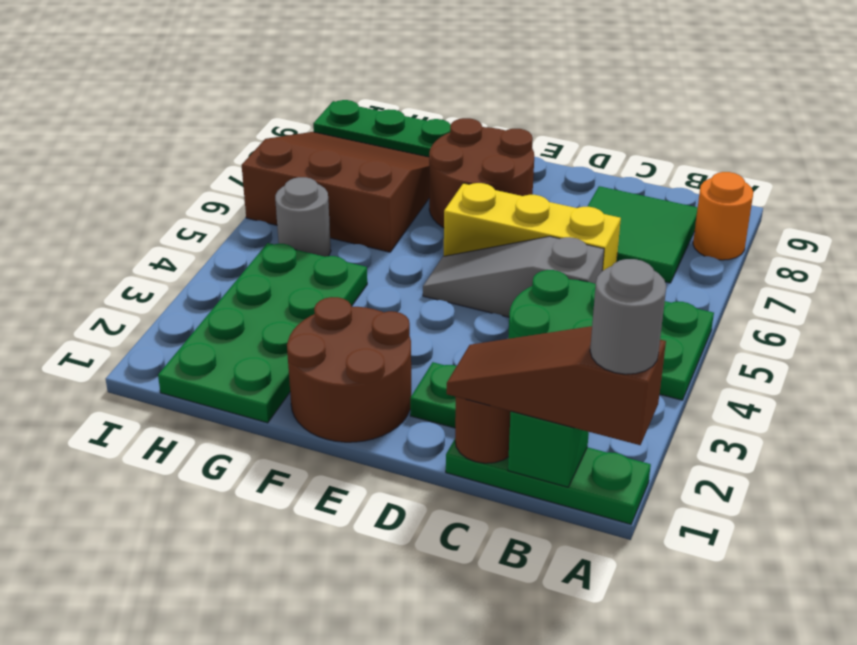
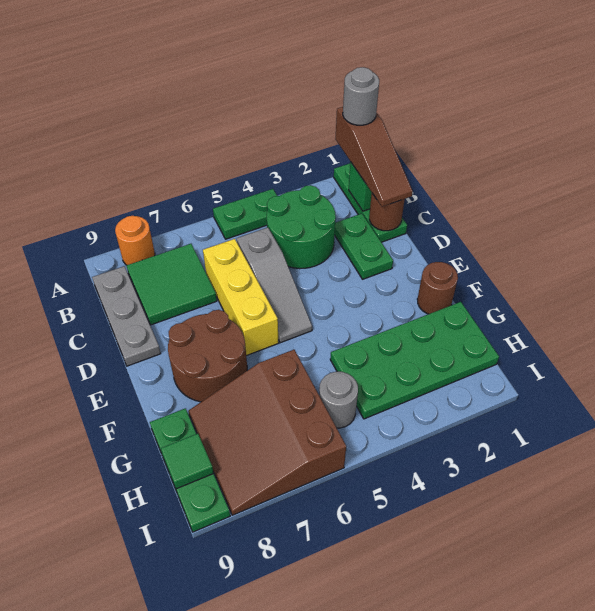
none -> grey 1x3 plate [92,266,161,366]
brown 2x2 round brick [287,297,411,442] -> brown 1x1 round brick [417,262,458,314]
none -> green 1x1 tile [161,434,214,489]

